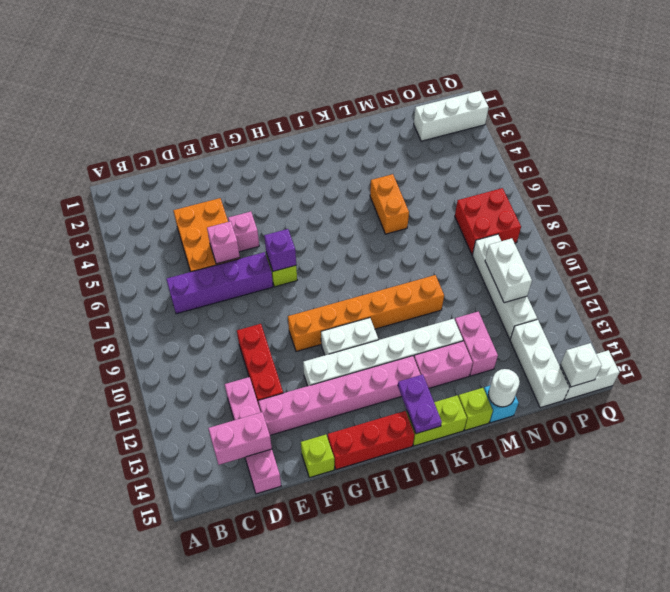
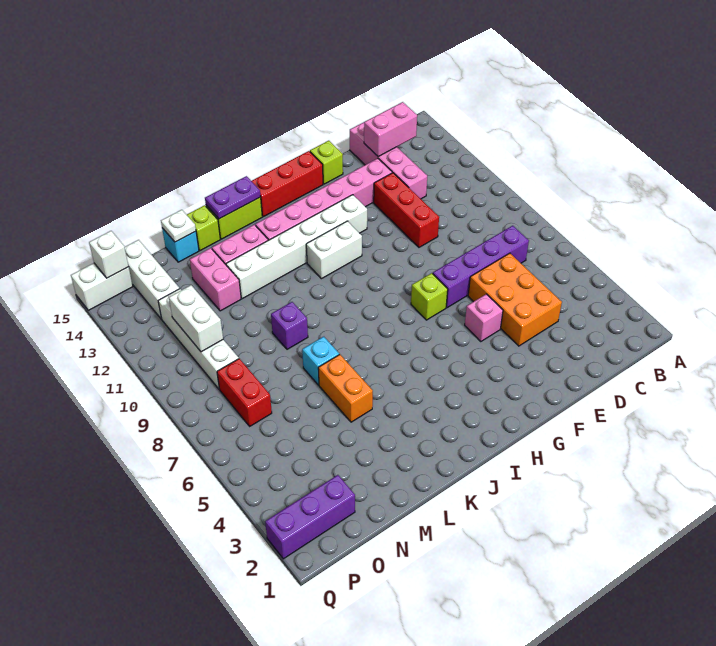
pink 1x1 brick [207,221,240,264] -> none
purple 1x1 brick [264,229,296,271] -> purple 1x1 brick moved to [271,302,308,349]
orange 1x6 brick [288,275,444,352] -> none
purple 1x2 plate [398,374,442,434] -> purple 1x2 plate turned to [205,176,261,219]
none -> cyan 1x1 brick [302,337,339,385]
white 1x1 round brick [488,369,520,407] -> white 1x1 plate [161,210,196,242]
white 1x3 brick [414,91,489,141] -> purple 1x3 brick [265,475,355,559]
red 2x2 brick [455,188,521,255] -> red 1x2 brick [217,359,272,426]

